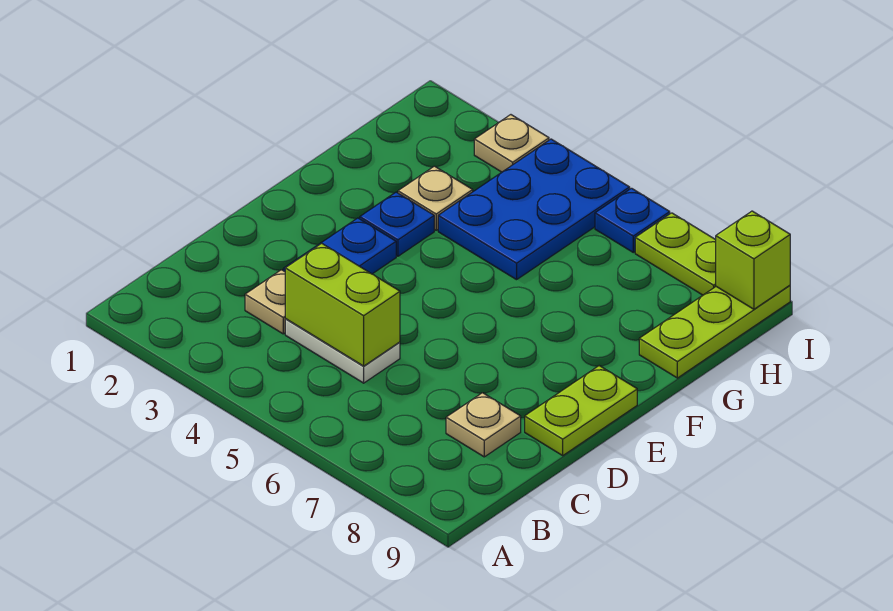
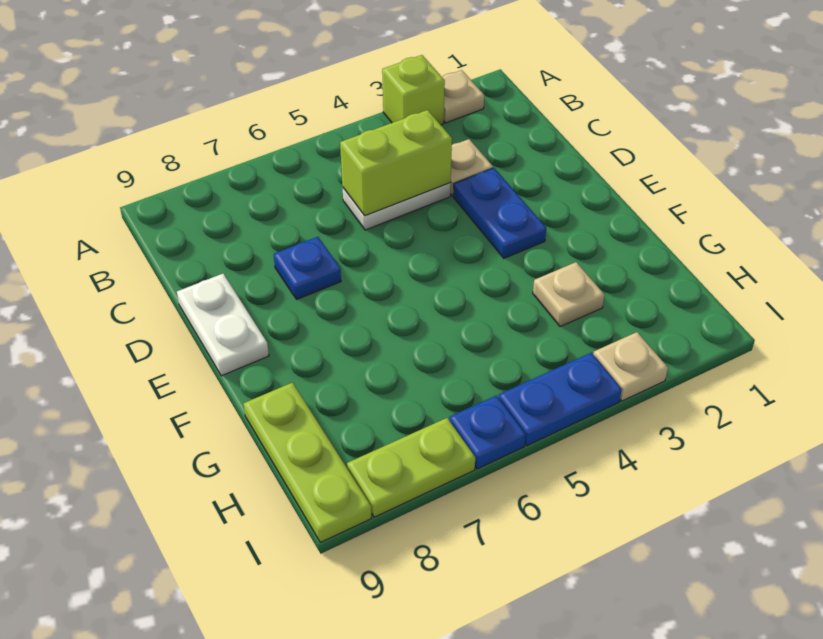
tan 1x1 plate [446,393,521,457] -> tan 1x1 plate moved to [442,70,484,123]
lime 1x2 plate [525,366,637,455] -> white 1x2 plate [177,274,269,376]
blue 1x1 plate [359,192,434,256] -> blue 1x1 plate moved to [274,237,341,299]
blue 2x3 plate [438,139,630,280] -> blue 1x2 plate [499,353,622,446]
lime 1x1 brick [716,211,790,309] -> lime 1x1 brick moved to [382,55,445,125]

